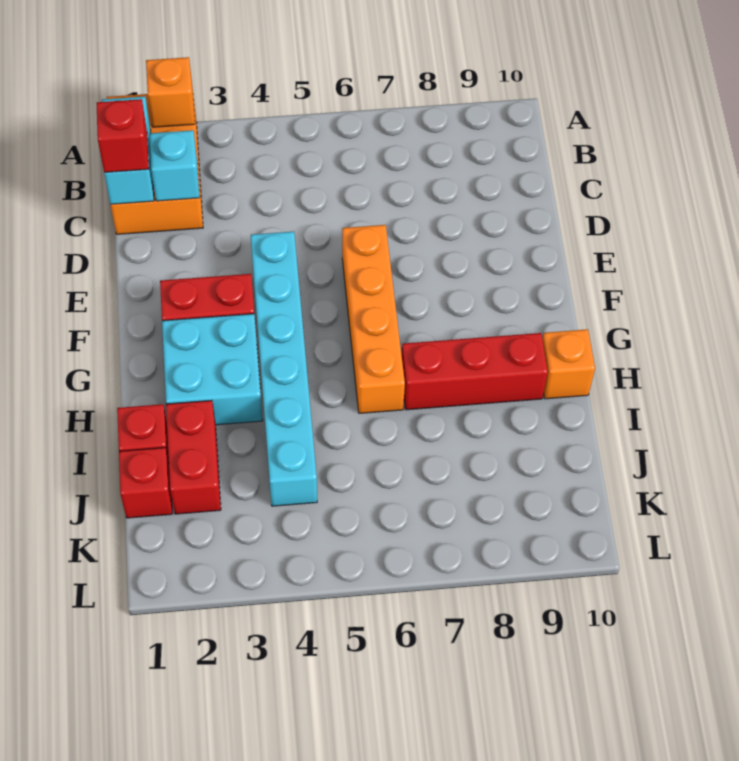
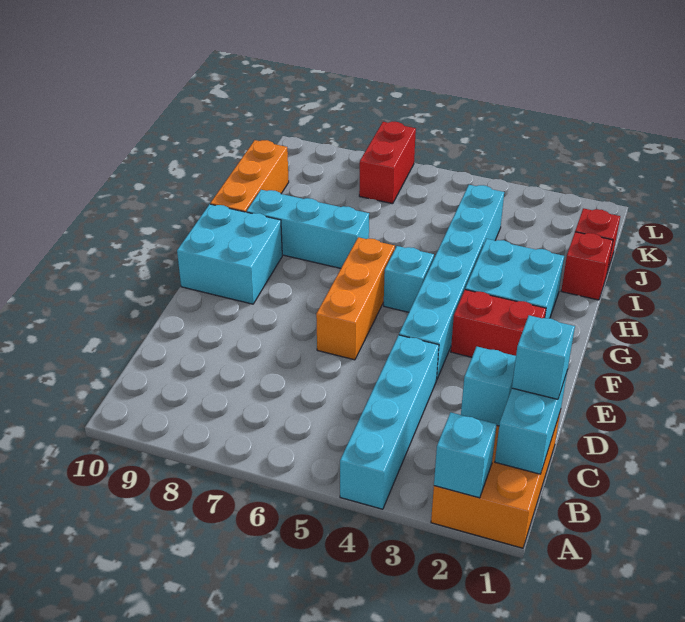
orange 1x1 brick [146,57,195,127] -> cyan 1x1 brick [434,412,497,498]
none -> cyan 1x4 brick [340,335,439,509]
red 1x1 brick [97,99,149,173] -> cyan 1x1 brick [512,315,575,399]
orange 1x4 brick [342,225,405,413] -> orange 1x3 brick [316,237,395,360]
none -> cyan 2x2 brick [177,204,282,304]
none -> cyan 1x1 brick [384,246,434,312]
red 1x3 brick [402,333,548,410] -> cyan 1x3 brick [247,190,369,268]
orange 1x1 brick [542,329,595,399] -> orange 1x3 brick [210,140,289,212]
red 1x2 brick [166,401,221,514] -> red 1x2 brick moved to [359,122,416,204]

